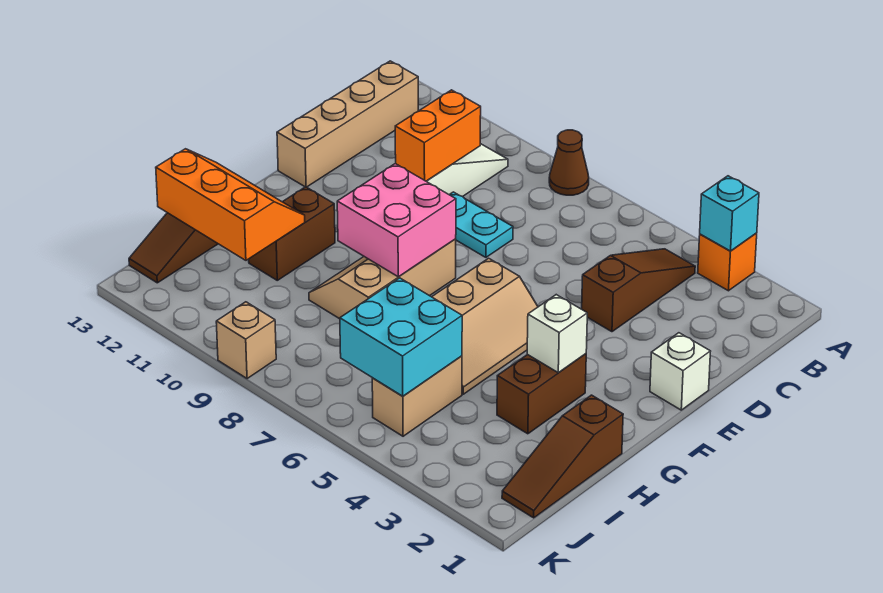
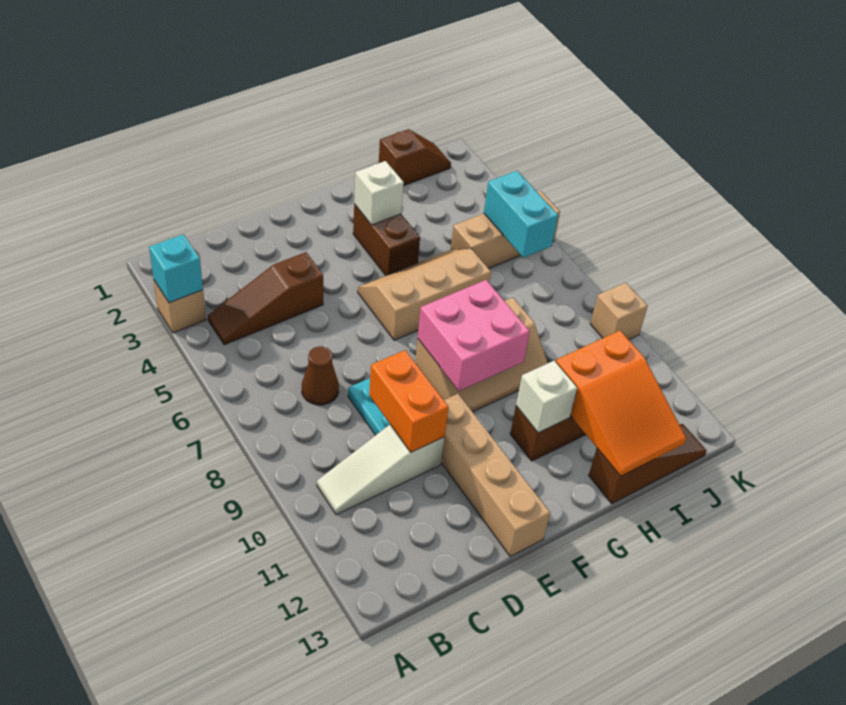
orange 1x1 brick [698,233,757,291] -> tan 1x1 brick [154,280,206,333]
brown 1x1 cone [549,130,589,195] -> brown 1x1 cone moved to [302,346,339,405]
tan 1x4 brick [277,61,418,187] -> tan 1x4 brick turned to [441,394,550,556]
orange 1x2 brick [395,90,481,181] -> orange 1x2 brick turned to [369,350,448,452]
white 1x1 brick [650,333,711,410] -> white 1x1 brick moved to [516,360,577,433]
brown 1x2 brick [497,354,586,434] -> brown 1x2 brick turned to [353,204,420,276]
brown 1x3 slope [502,395,623,518] -> brown 1x2 slope [379,129,451,186]
orange 2x3 slope [156,149,305,260] -> orange 2x3 slope turned to [556,331,686,476]
tan 1x2 brick [372,356,462,436] -> tan 1x3 brick [451,191,560,269]
cyan 2x2 brick [340,278,462,396] -> cyan 1x2 brick [484,171,558,258]

